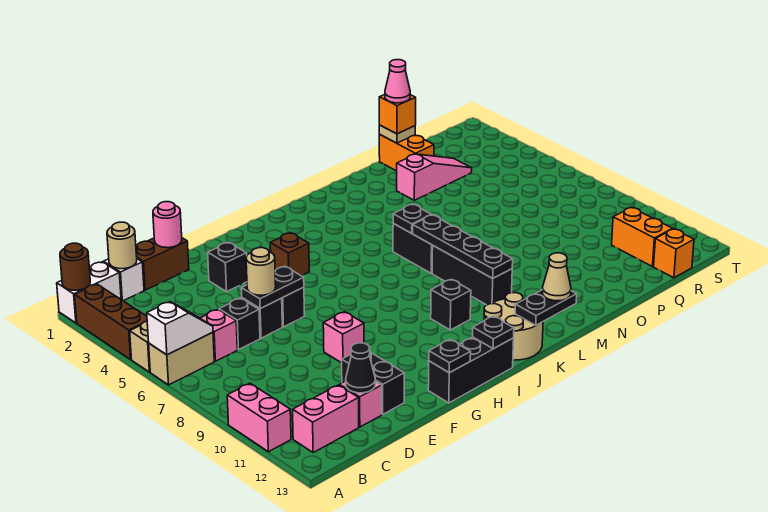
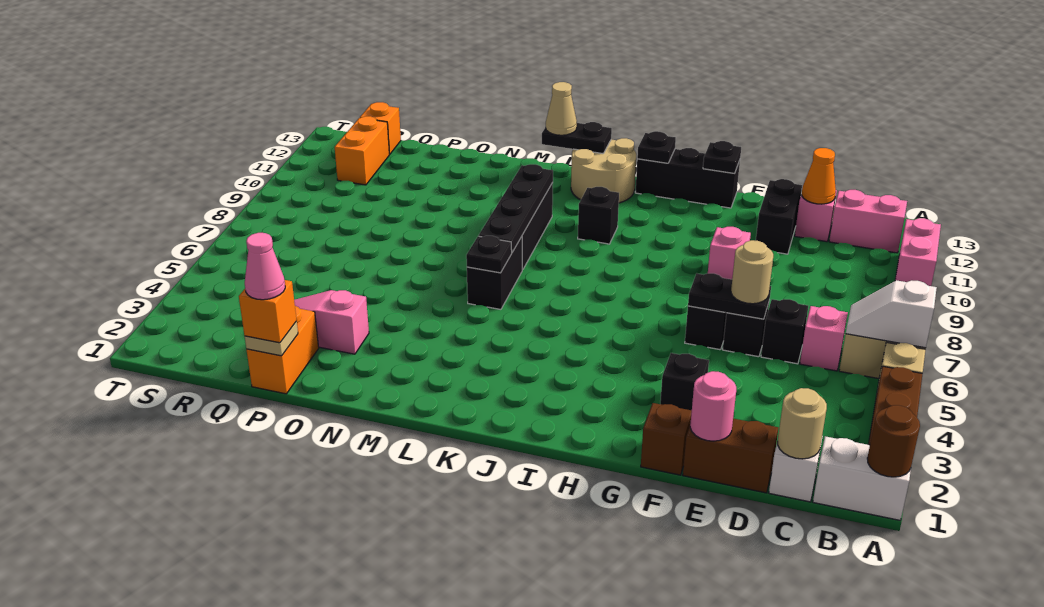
black 1x1 cone [346,343,375,393] -> orange 1x1 cone [802,148,836,204]
brown 1x1 brick [270,233,309,276] -> brown 1x1 brick moved to [641,403,692,475]

